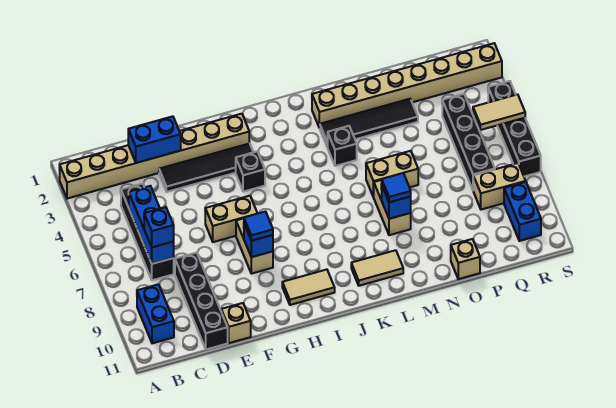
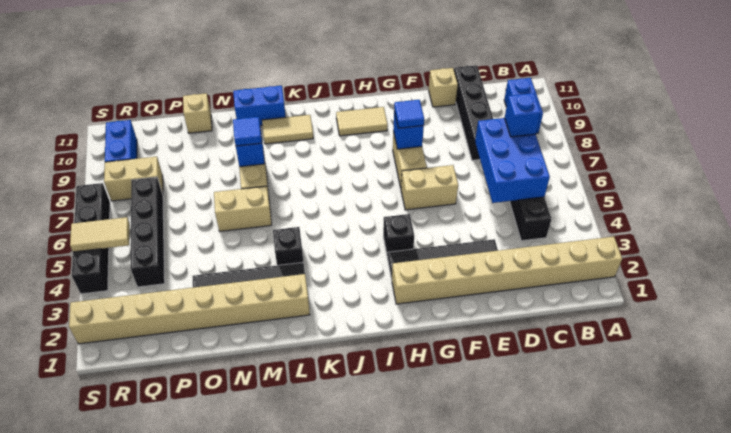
blue 1x3 brick [129,186,174,264] -> blue 2x3 brick [475,118,550,203]
blue 1x2 brick [128,116,181,163] -> blue 1x2 brick moved to [233,86,286,126]

